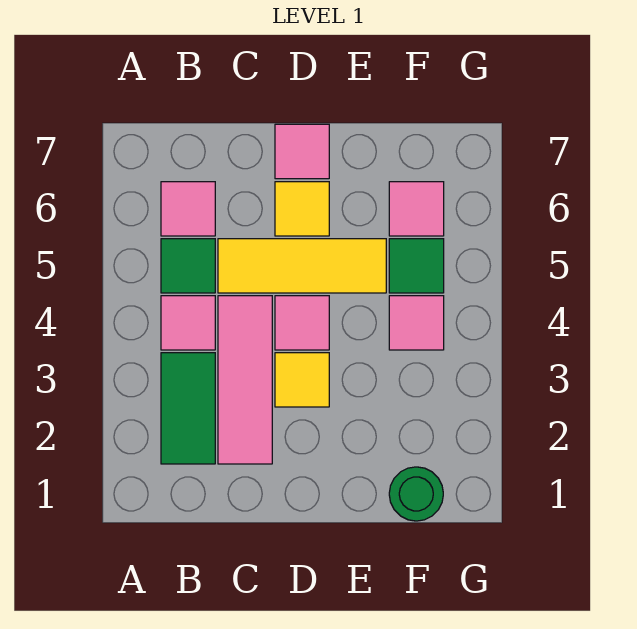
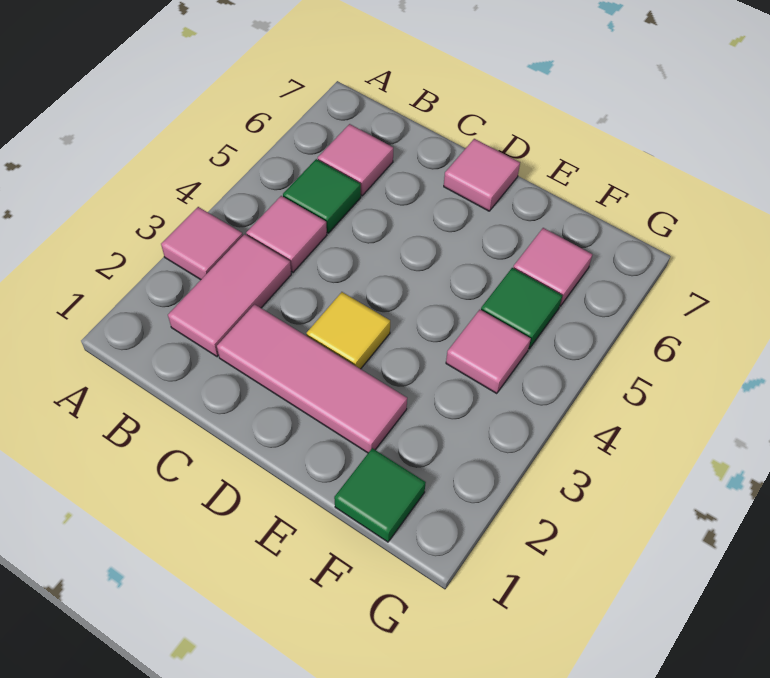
green 1x2 tile [161,353,215,464] -> pink 1x2 tile [168,234,291,357]
pink 1x3 tile [218,296,272,464] -> pink 1x3 tile turned to [217,304,407,453]
yellow 1x3 tile [218,239,386,293] -> none
pink 1x1 tile [275,296,329,350] -> pink 1x1 tile moved to [161,207,243,280]
yellow 1x1 tile [275,182,329,236] -> none
green 1x1 round brick [389,467,443,521] -> green 1x1 tile [334,448,426,542]

